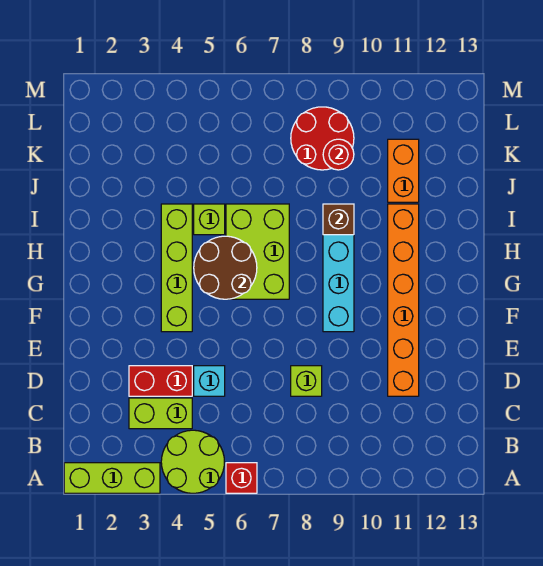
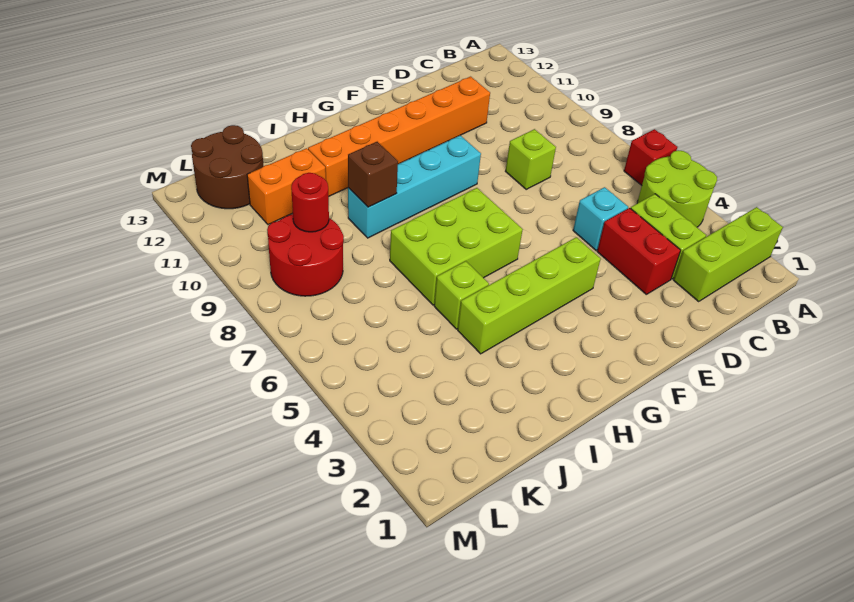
lime 1x3 brick [64,463,160,493] -> lime 1x3 brick turned to [674,207,783,302]
brown 2x2 round brick [194,236,257,299] -> brown 2x2 round brick moved to [191,125,264,209]

